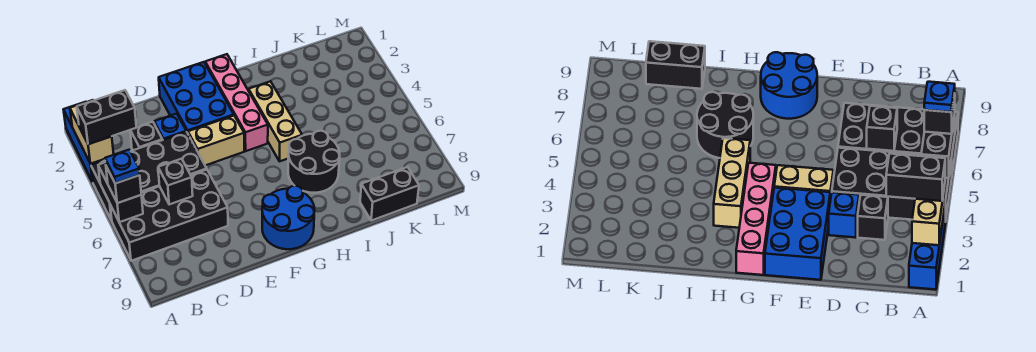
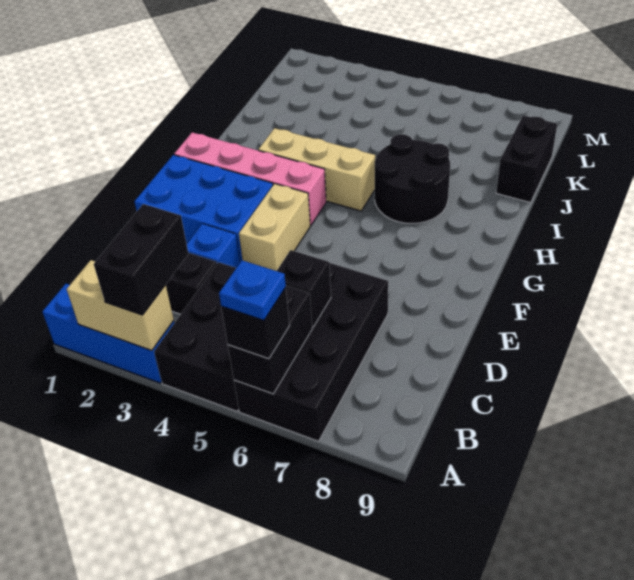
black 2x4 brick [91,132,207,221] -> black 2x3 brick [154,262,239,411]
black 1x2 brick [98,163,143,222] -> black 1x2 brick turned to [228,286,313,394]
blue 2x2 round brick [262,186,315,249] -> none

